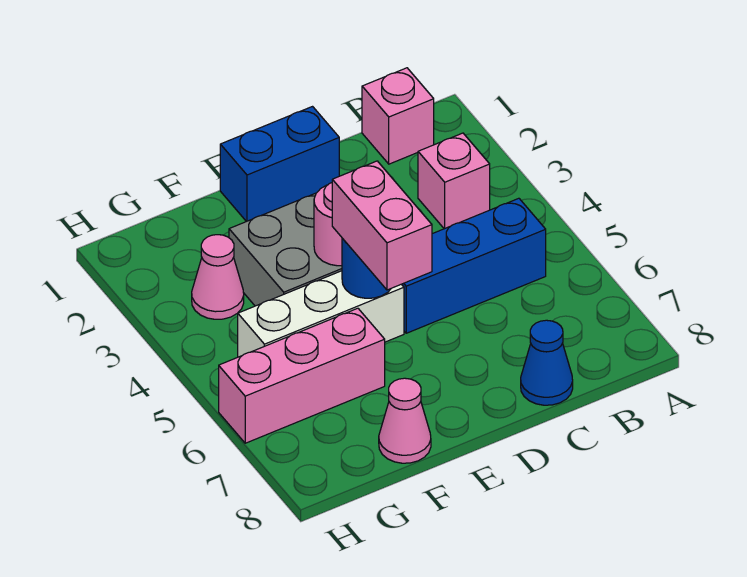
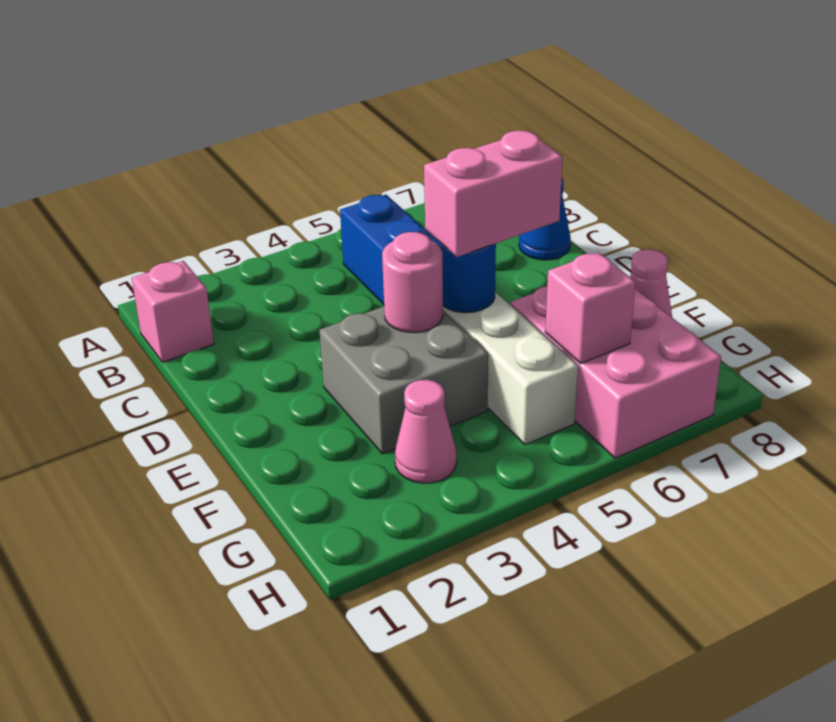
pink 1x1 brick [418,133,490,229] -> pink 1x1 brick moved to [545,252,635,363]
blue 1x2 brick [220,107,339,222] -> none
pink 1x3 brick [219,308,385,443] -> pink 2x3 brick [510,286,721,458]

